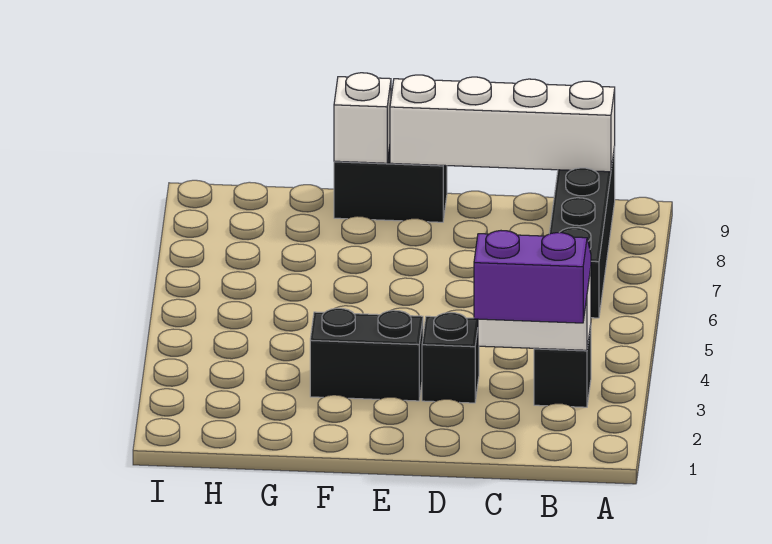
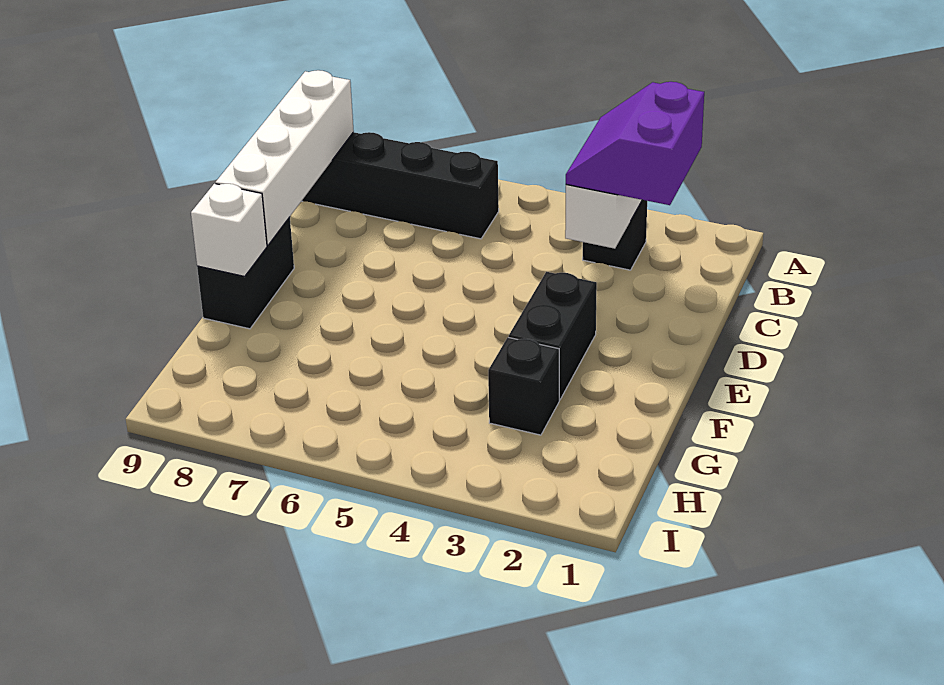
black 1x1 brick [422,313,479,403] -> black 1x1 brick moved to [488,337,559,435]

